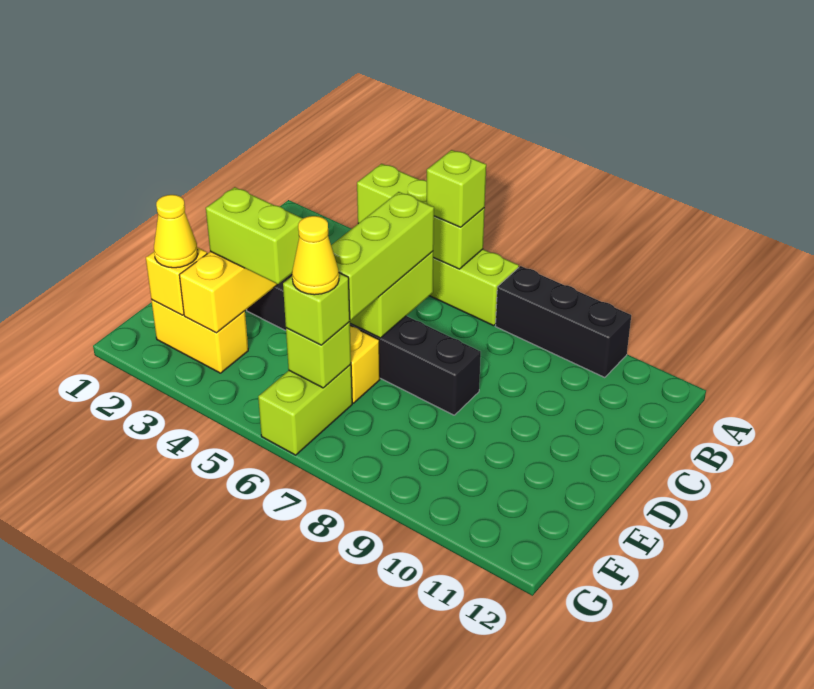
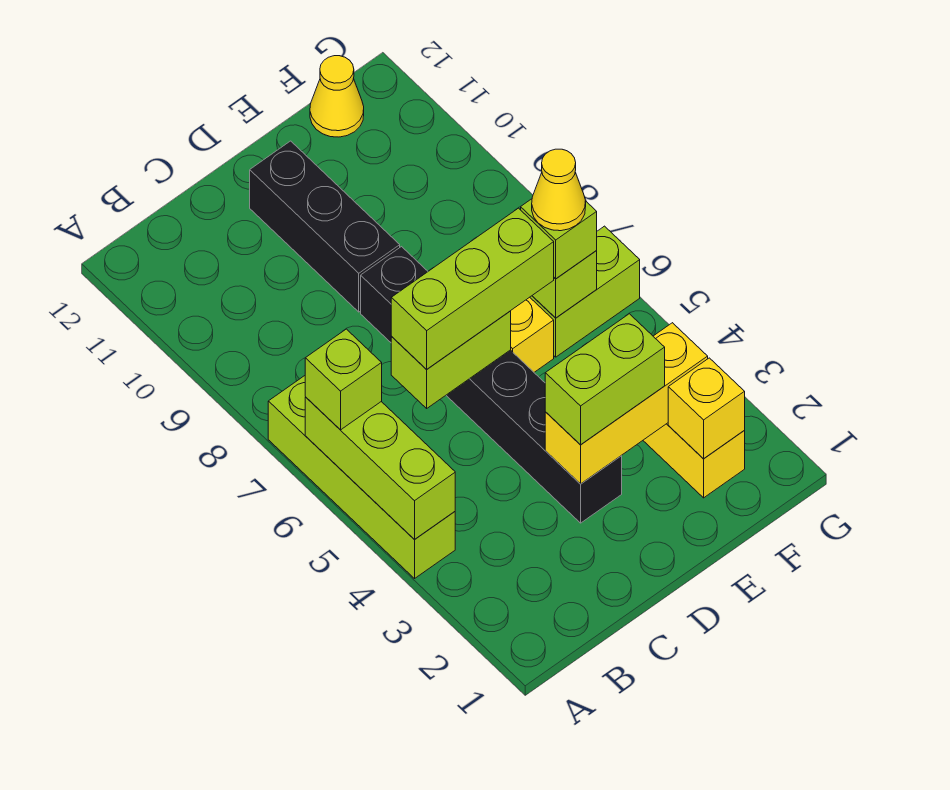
black 1x3 brick [496,266,631,378] -> black 1x3 brick moved to [250,141,400,312]
lime 1x2 brick [206,187,303,284] -> lime 1x2 brick turned to [545,314,665,445]
yellow 1x1 cone [154,195,198,268] -> yellow 1x1 cone moved to [310,56,364,137]

